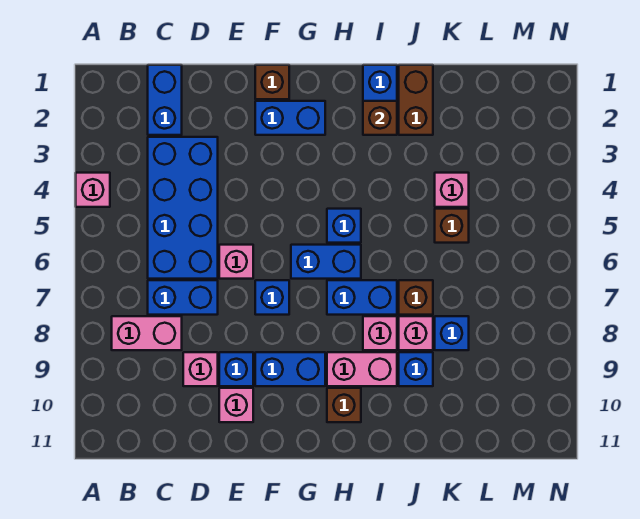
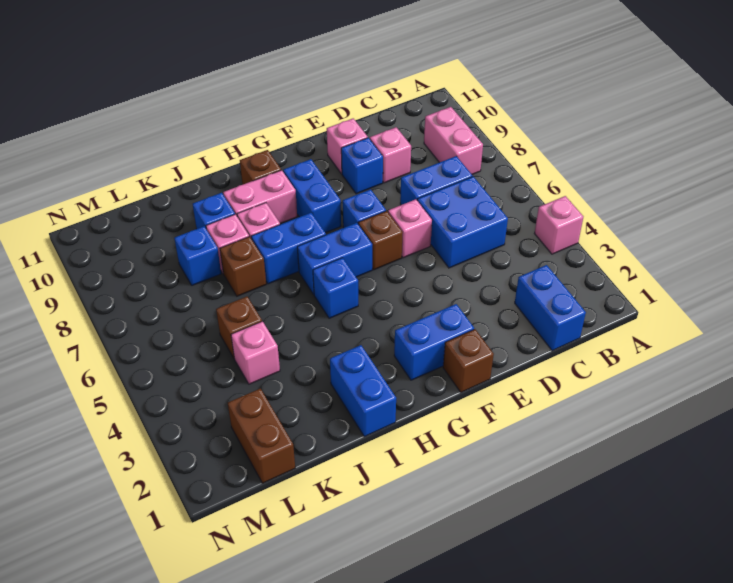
pink 1x2 brick [112,316,182,350] -> pink 1x2 brick turned to [424,107,483,174]
blue 2x4 brick [148,137,218,279] -> blue 2x2 brick [417,177,508,268]
blue 1x2 brick [255,352,325,386] -> blue 1x2 brick turned to [283,159,341,233]
brown 1x1 brick [363,101,397,135] -> brown 1x1 brick moved to [358,211,403,270]
brown 1x2 brick [399,65,433,135] -> brown 1x2 brick moved to [228,389,295,483]

